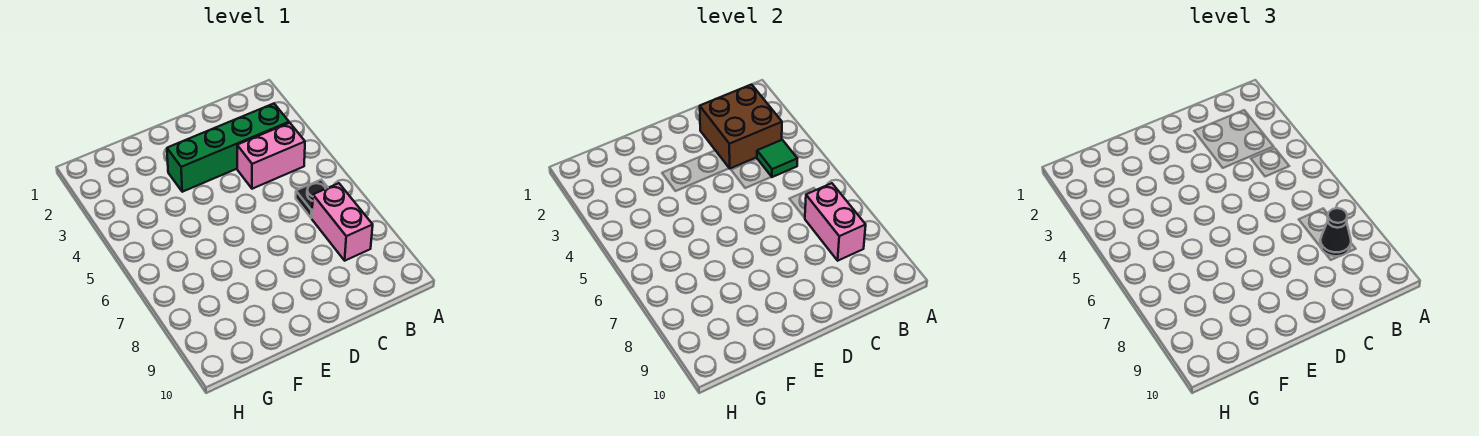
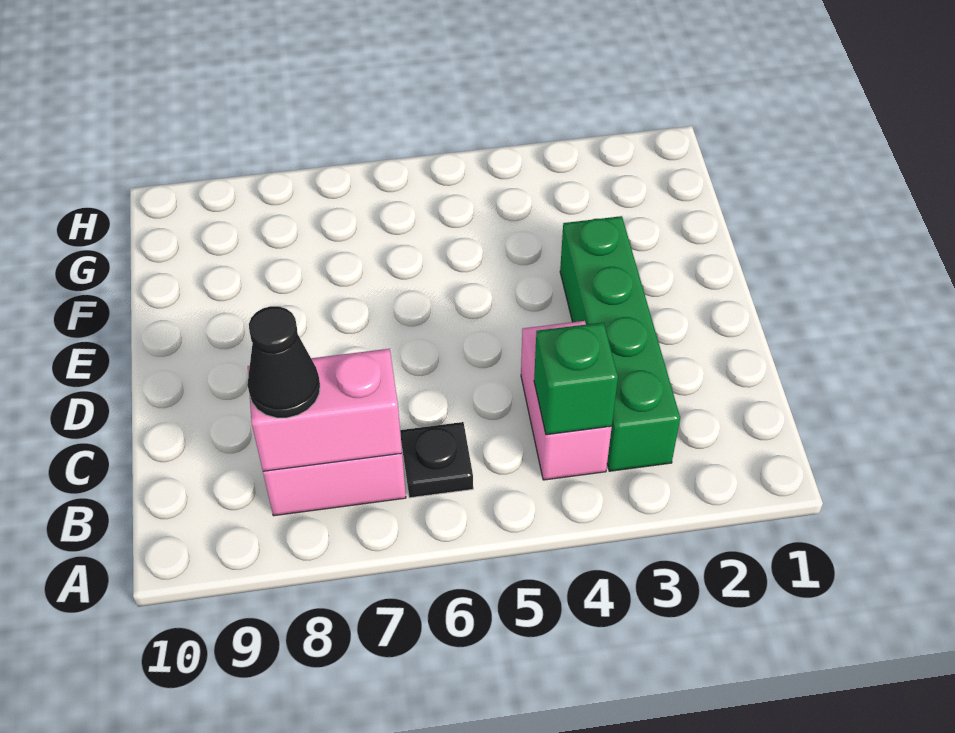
brown 2x2 brick [700,84,782,168] -> none
green 1x1 tile [757,140,797,177] -> green 1x1 brick [534,322,618,435]

